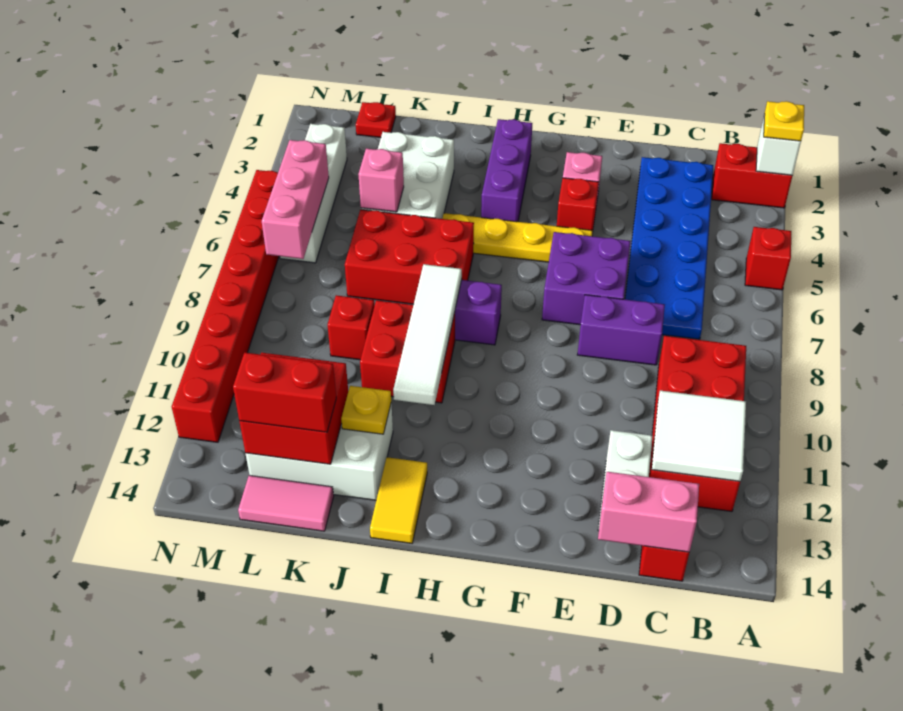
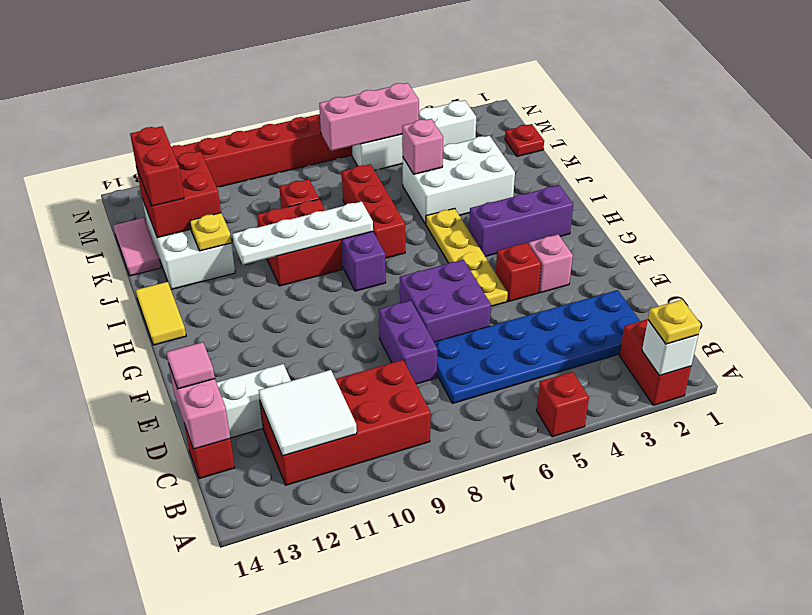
none -> pink 1x1 tile [166,342,215,389]
red 2x3 brick [345,209,474,304] -> red 1x3 brick [342,164,405,258]
white 1x4 tile [393,264,462,405] -> white 1x4 plate [232,201,373,265]
yellow 1x2 tile [370,457,427,543] -> yellow 1x2 tile turned to [136,282,186,345]

